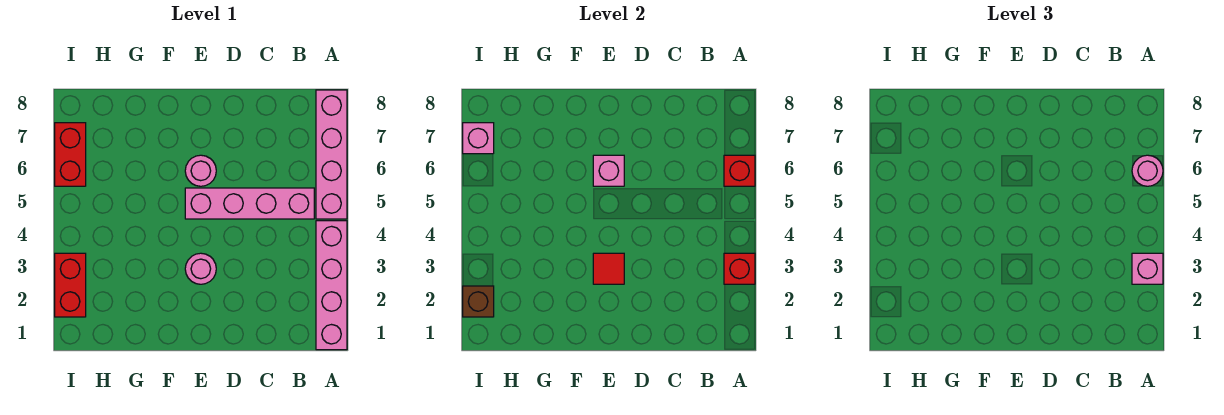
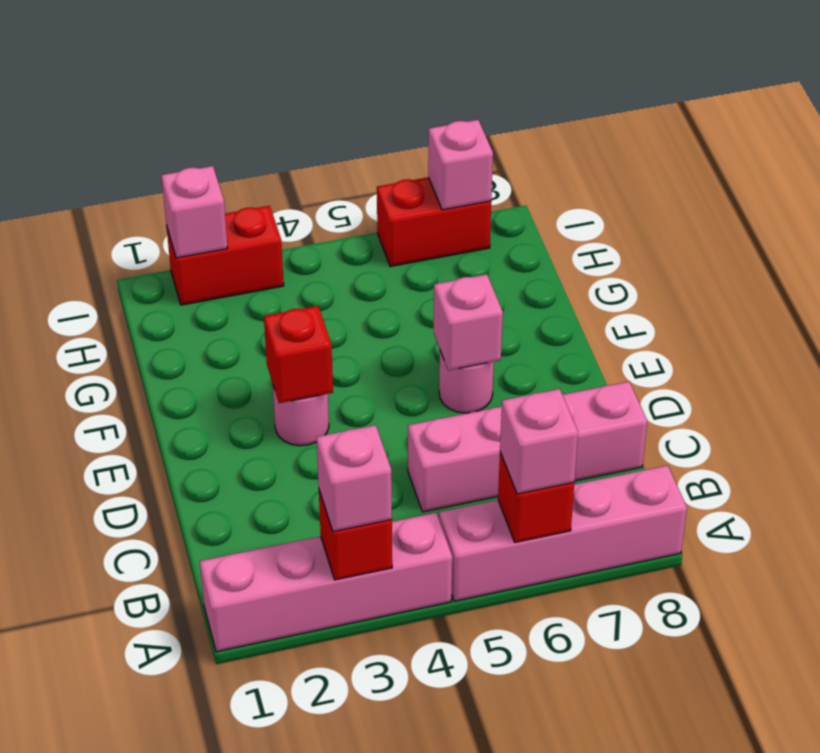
pink 1x1 round brick [1132,155,1163,186] -> pink 1x1 brick [500,389,578,494]
pink 1x4 brick [185,188,314,219] -> pink 1x4 brick turned to [408,382,647,512]
red 1x1 tile [593,253,624,284] -> red 1x1 brick [264,306,333,403]
brown 1x1 brick [463,286,494,317] -> pink 1x1 brick [161,166,228,258]

